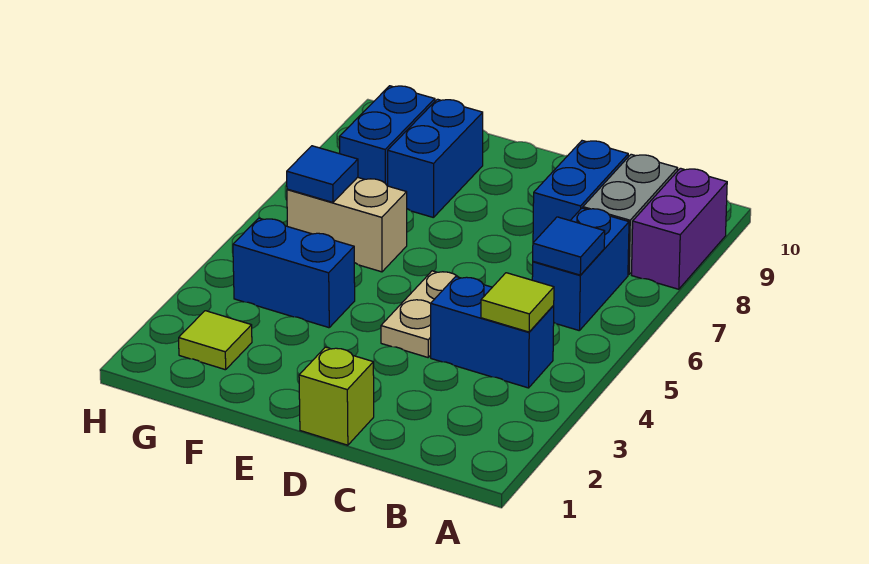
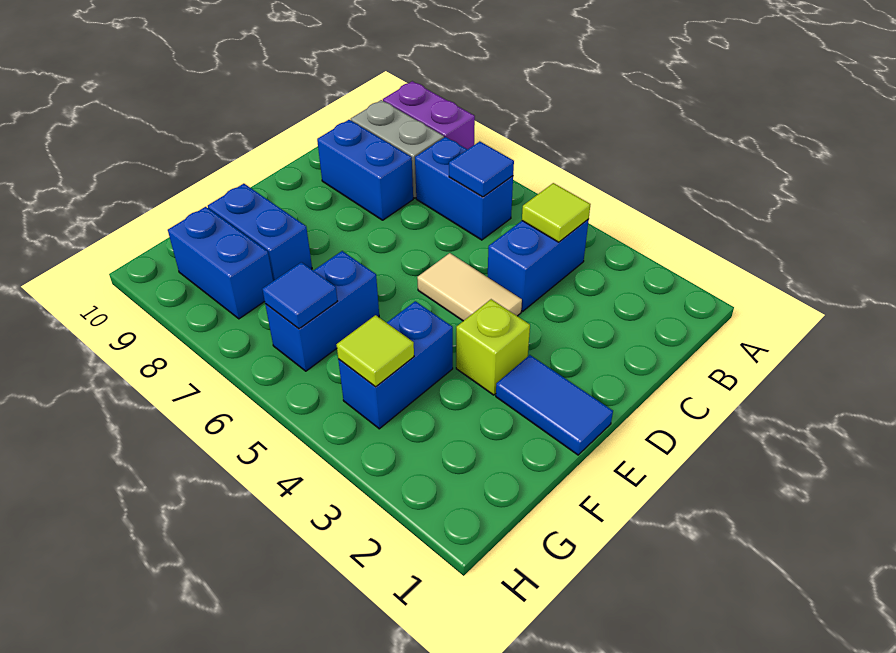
lime 1x1 brick [299,347,374,445] -> lime 1x1 brick moved to [456,299,530,395]
tan 1x2 plate [381,271,458,357] -> tan 1x2 tile [417,253,522,321]
none -> blue 1x2 tile [496,355,613,455]
tan 1x2 brick [287,177,407,272] -> blue 1x2 brick [265,251,379,371]
lime 1x1 tile [179,311,252,370] -> lime 1x1 tile moved to [337,315,414,387]

